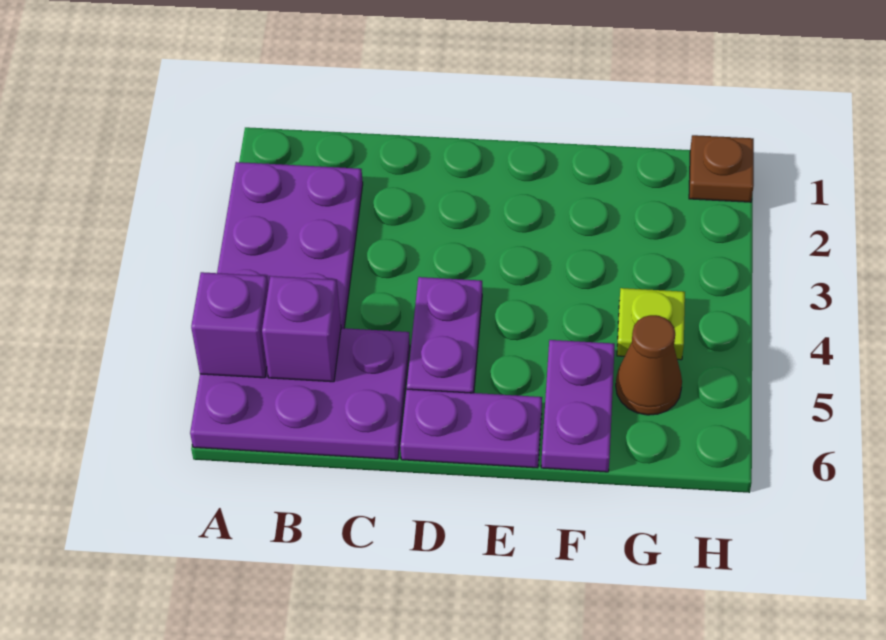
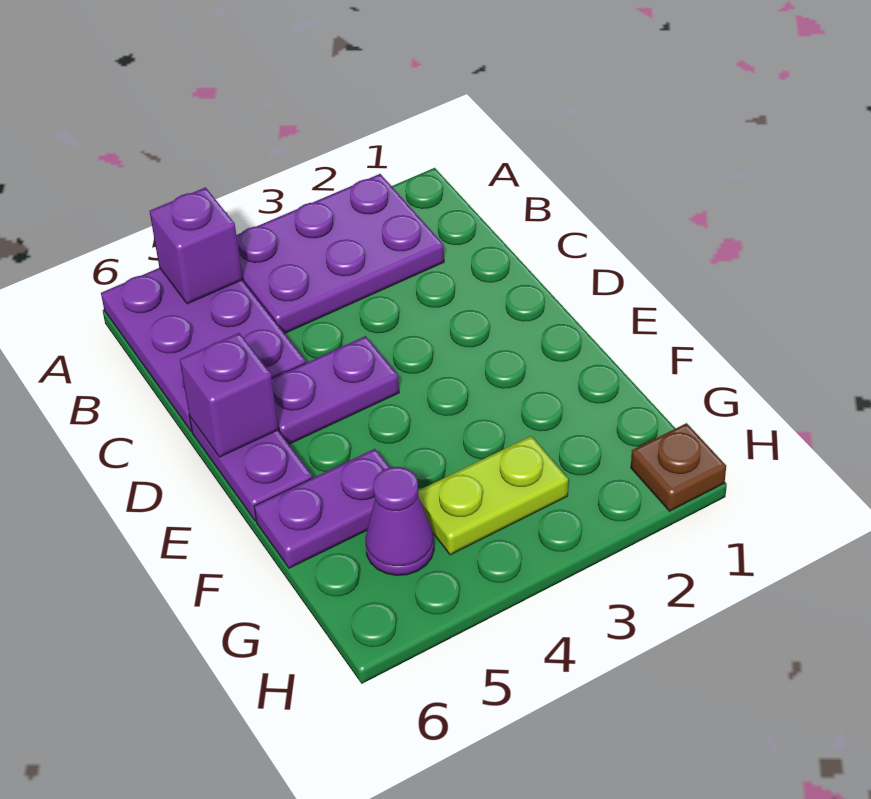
purple 1x1 brick [262,276,341,382] -> purple 1x1 brick moved to [180,333,278,457]
lime 1x1 plate [617,288,685,360] -> lime 1x2 plate [418,436,568,555]
brown 1x1 cone [616,315,682,415] -> purple 1x1 cone [365,467,434,575]

